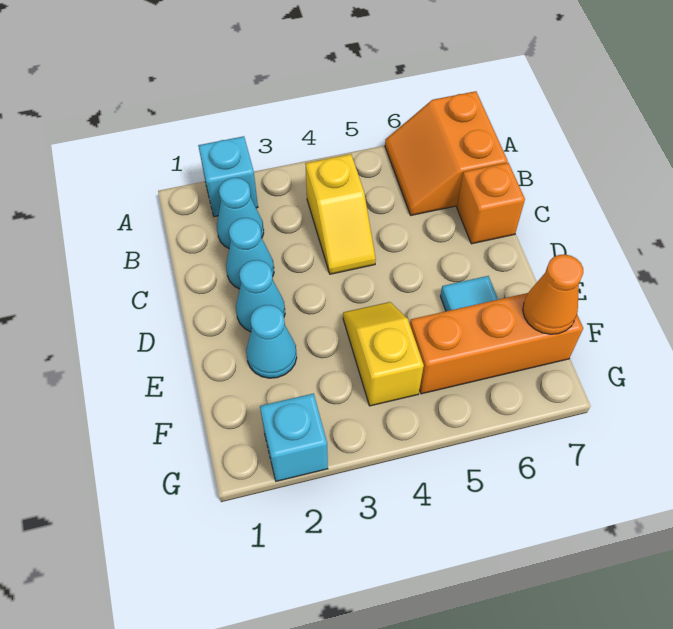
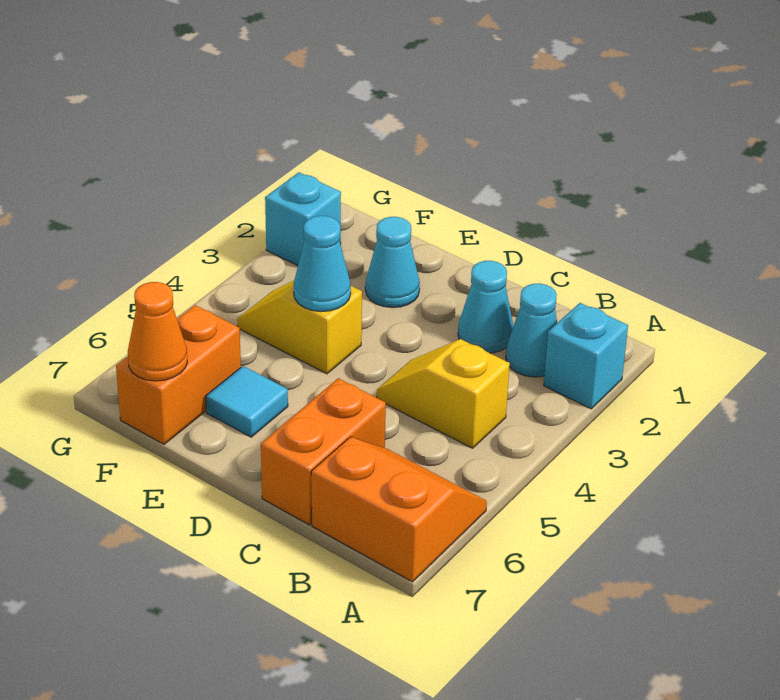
orange 1x1 brick [457,163,525,244] -> orange 1x2 brick [261,378,386,525]
cyan 1x1 cone [236,260,285,332] -> cyan 1x1 cone moved to [294,216,351,312]
yellow 1x2 slope [343,302,424,406] -> yellow 1x2 slope turned to [237,280,362,374]
orange 1x3 brick [410,293,583,394] -> orange 1x2 brick [116,305,241,444]

